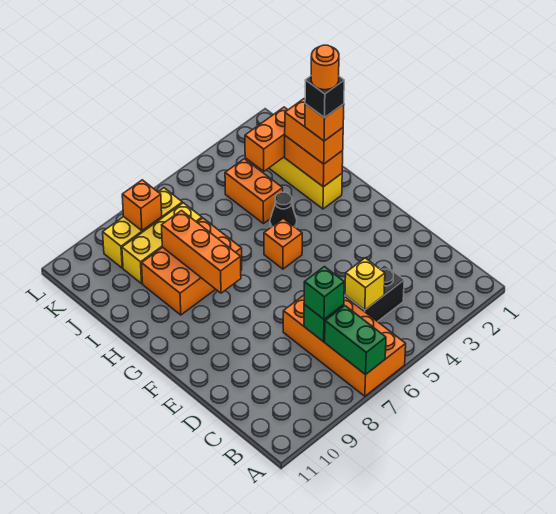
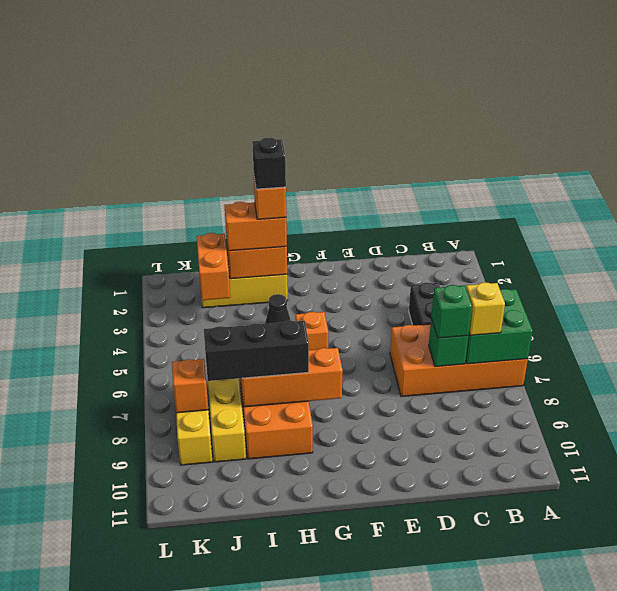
green 1x2 brick [325,306,386,375] -> green 2x2 brick [465,289,533,364]
yellow 1x1 brick [345,258,385,310] -> yellow 1x1 brick moved to [466,282,505,335]
orange 1x1 round brick [311,45,339,90] -> none
none -> black 1x3 brick [204,321,309,381]
orange 1x2 brick [225,159,283,224] -> none

